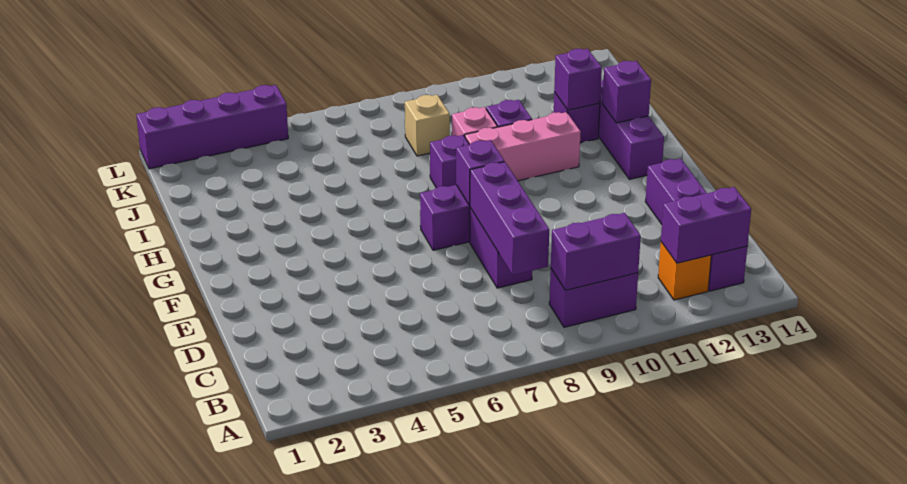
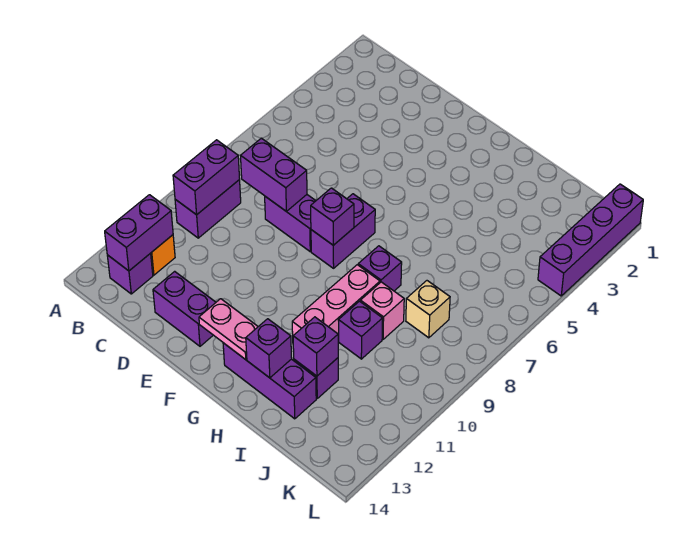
purple 1x3 brick [470,162,549,275] -> purple 1x2 brick [241,138,307,212]
none -> pink 1x2 plate [199,299,258,360]

